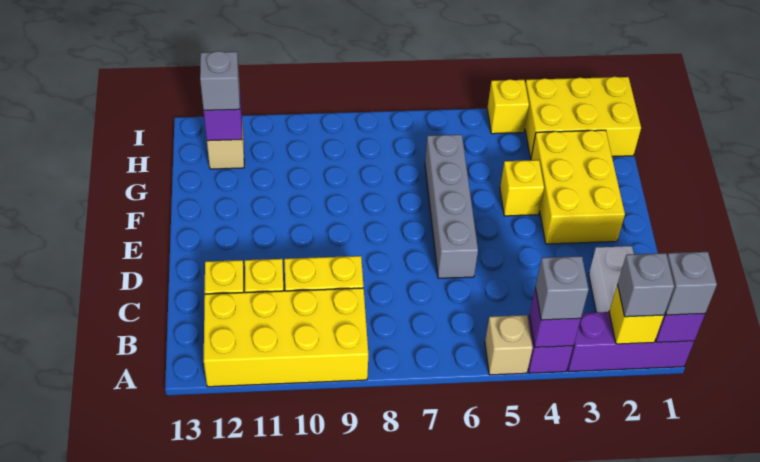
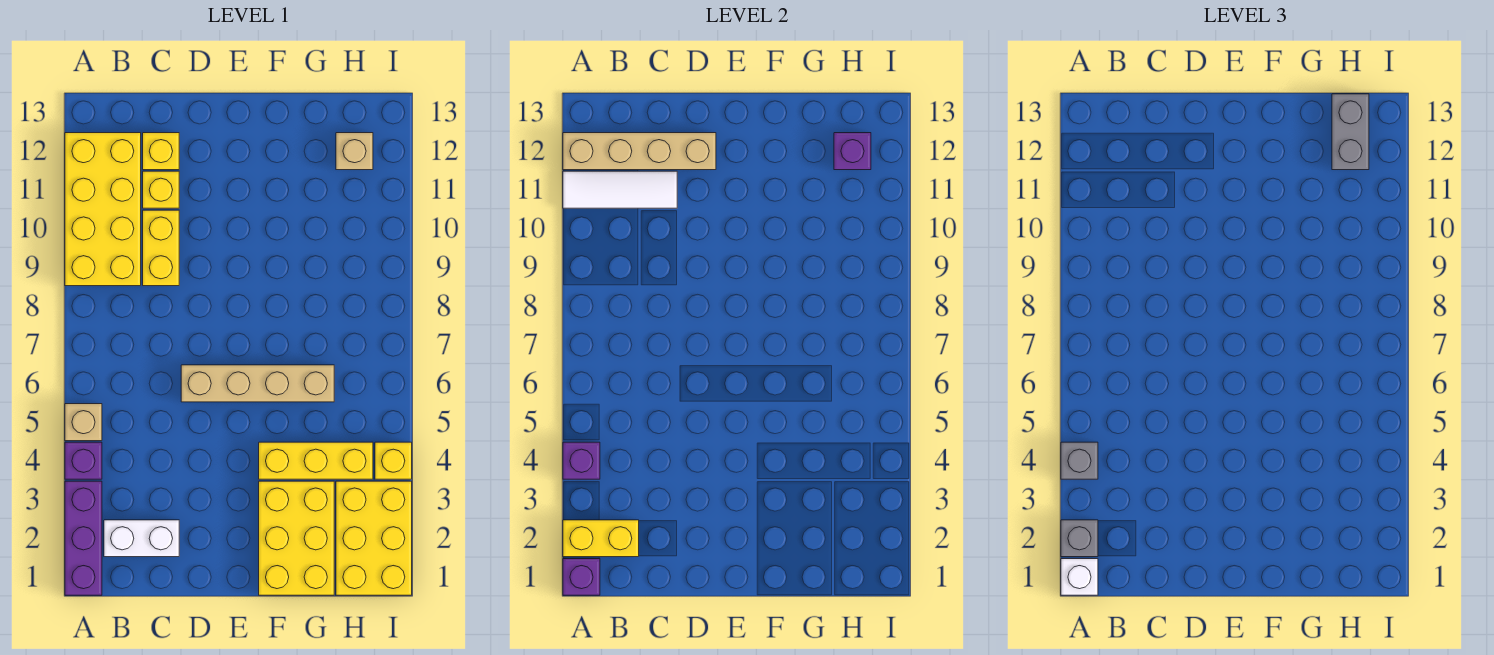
grey 1x1 brick [665,252,717,315] -> white 1x1 brick [1061,559,1098,595]
yellow 1x1 brick [609,285,664,344] -> yellow 1x2 brick [563,520,639,557]
none -> white 1x3 tile [563,171,677,208]
none -> tan 1x4 brick [563,133,716,170]
grey 1x4 brick [425,135,478,278] -> tan 1x4 brick [181,365,334,402]
yellow 2x3 brick [531,130,625,244] -> yellow 2x3 brick turned to [259,481,334,595]
yellow 1x1 brick [500,160,544,216] -> yellow 1x3 brick [259,442,373,479]
grey 1x1 brick [200,51,240,110] -> grey 1x2 brick [1332,94,1369,170]

